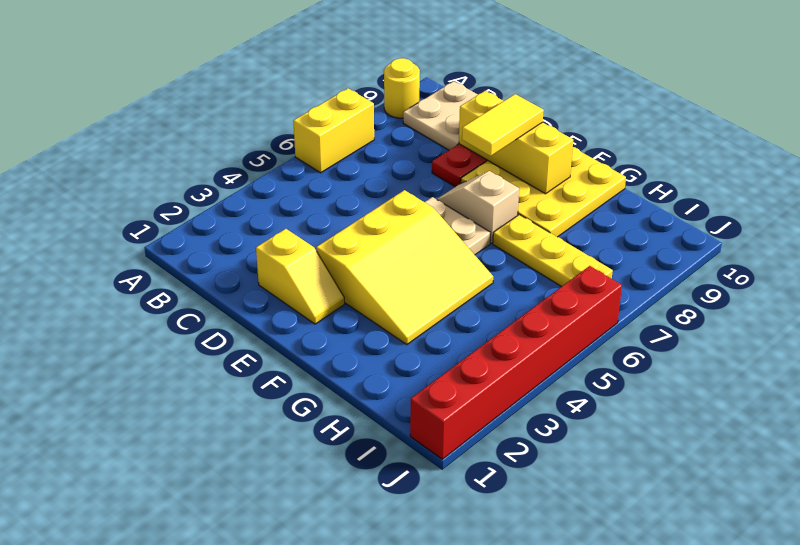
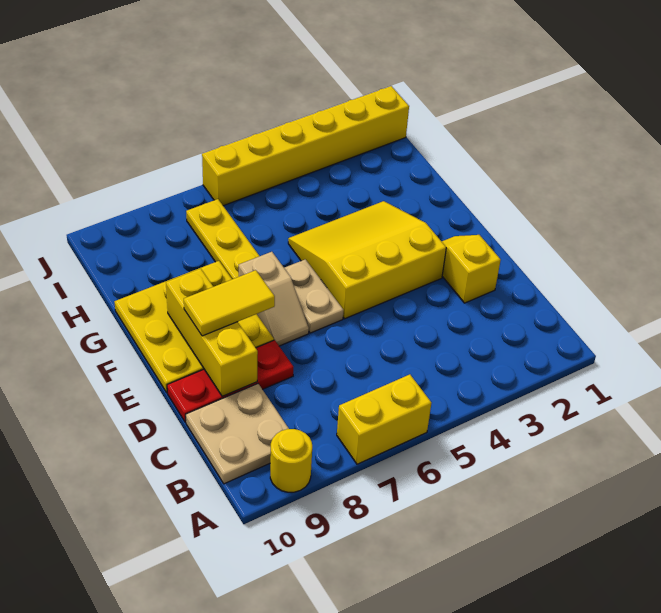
red 1x6 brick [410,266,622,459] -> yellow 1x6 brick [202,86,409,206]

